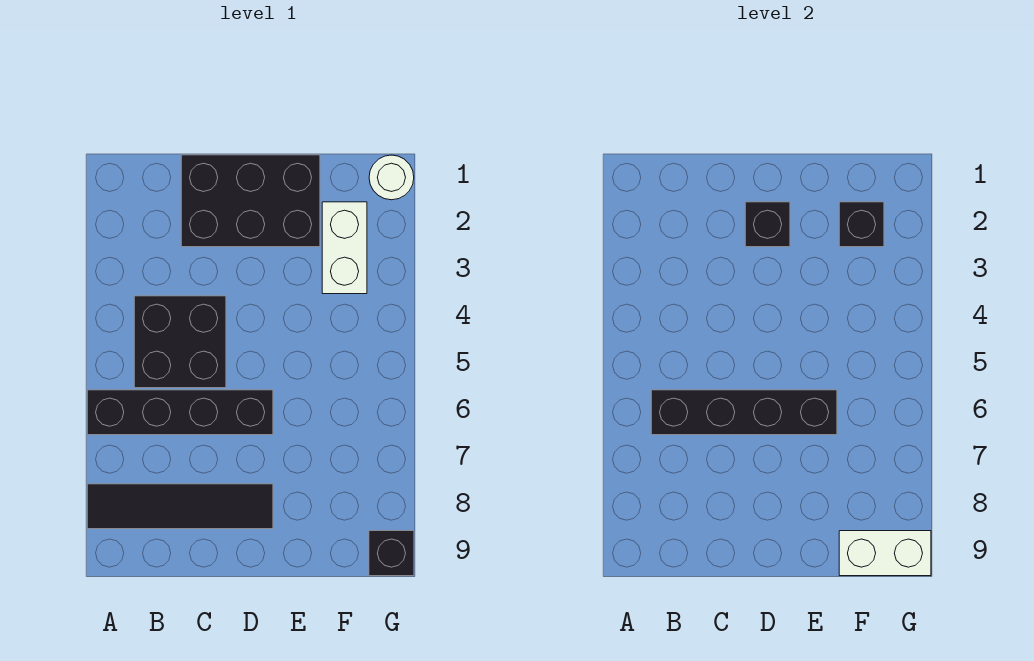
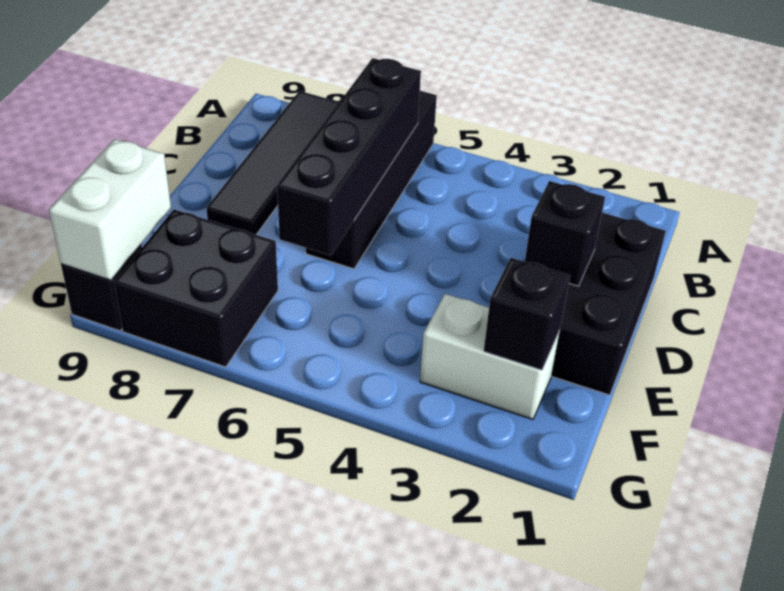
black 2x2 brick [134,296,226,388] -> black 2x2 brick moved to [114,209,278,367]
white 1x1 round brick [369,155,414,200] -> none

